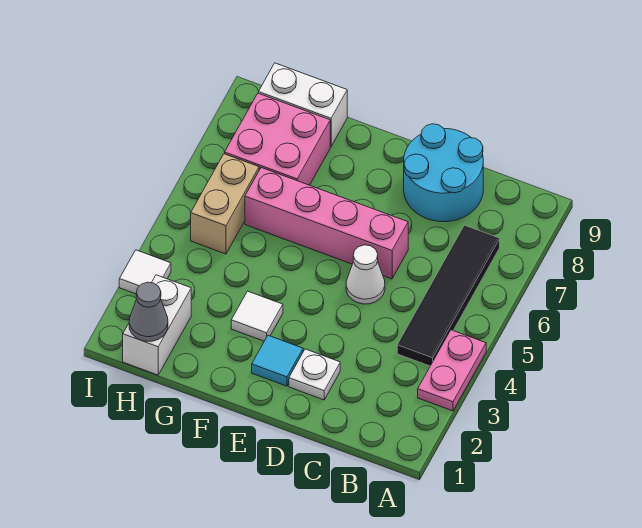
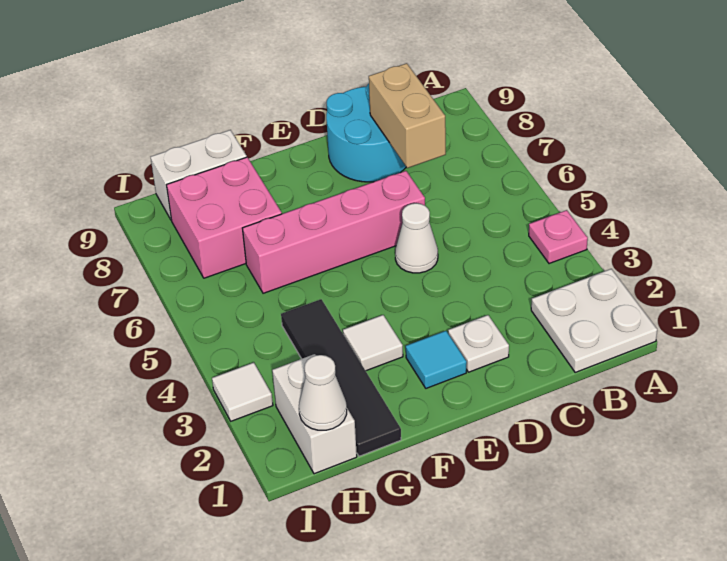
none -> white 2x2 plate [531,269,657,372]
pink 1x2 plate [418,330,486,411] -> pink 1x1 plate [529,210,588,264]
black 1x4 tile [397,225,500,366] -> black 1x4 tile moved to [281,299,401,456]
grey 1x1 cone [129,282,168,341] -> white 1x1 cone [299,355,347,430]
tan 1x2 brick [191,154,259,254] -> tan 1x2 brick moved to [369,63,446,168]

